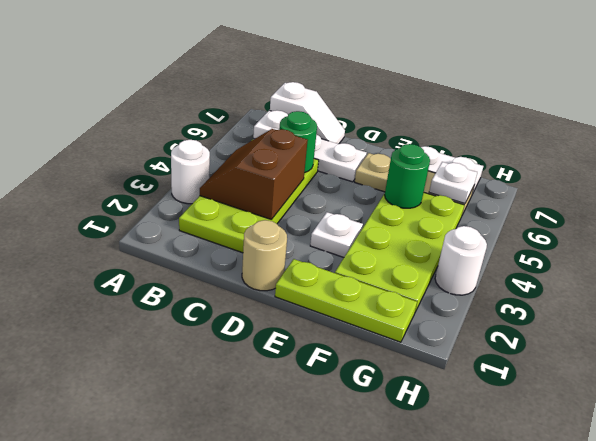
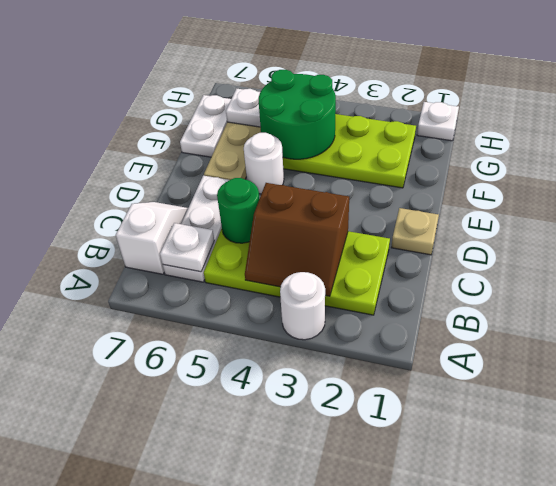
tan 1x1 round brick [242,220,287,291] -> tan 1x1 plate [391,208,439,255]
lime 1x3 plate [275,259,417,342] -> none
white 1x1 plate [310,212,363,257] -> white 1x1 plate moved to [417,102,459,141]
green 1x1 round brick [385,144,430,208] -> green 2x2 round brick [259,70,336,159]
white 1x1 round brick [435,226,487,295] -> white 1x1 round brick moved to [244,133,284,194]

